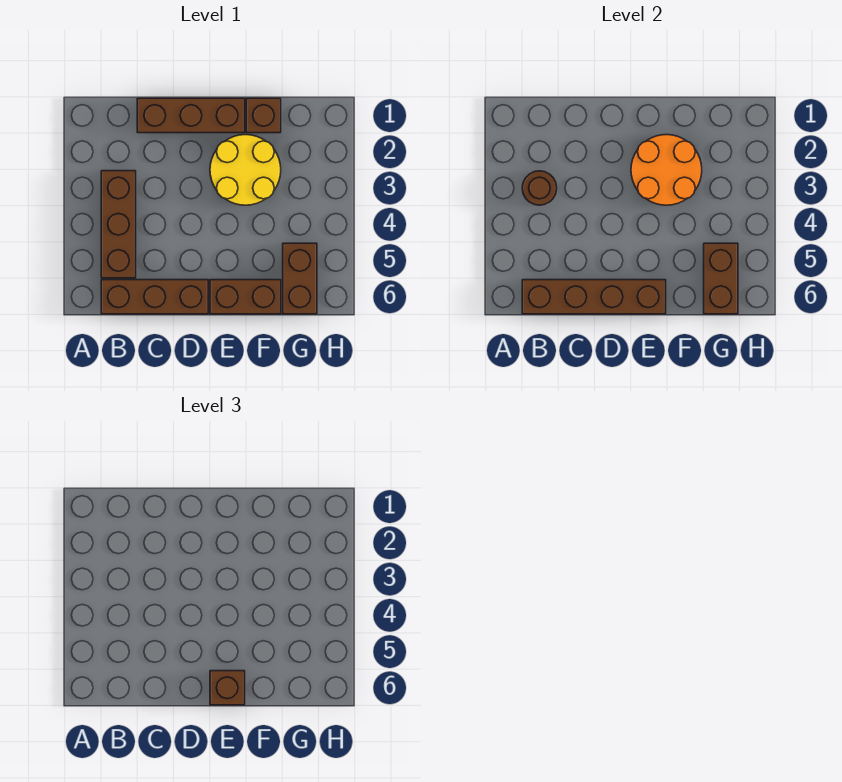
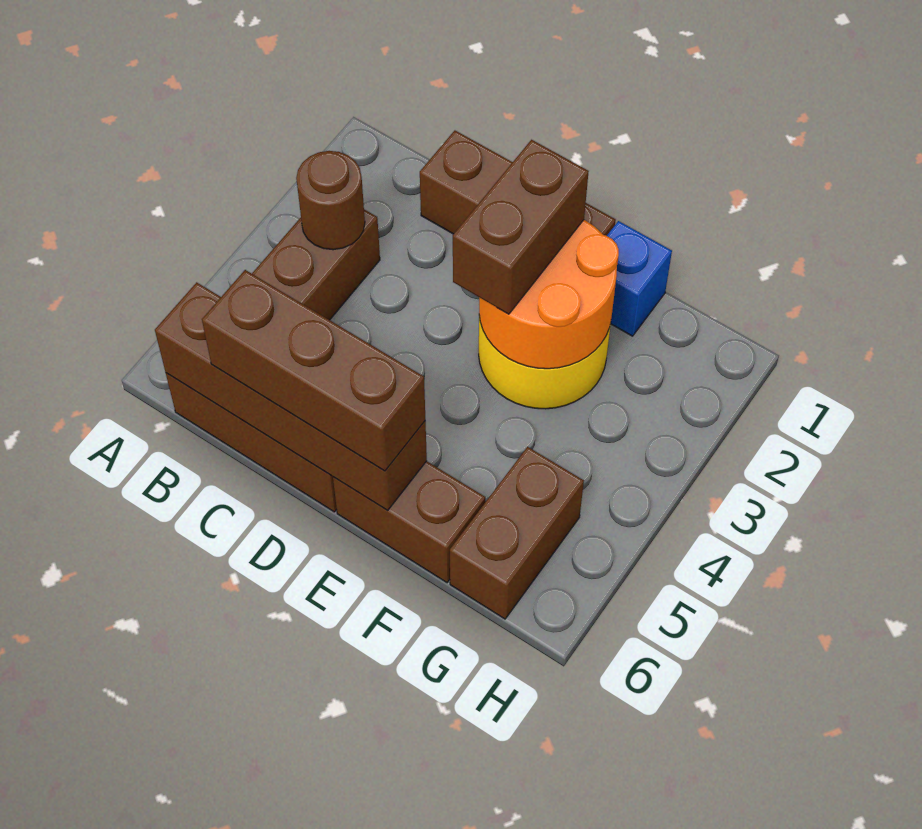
brown 1x1 brick [210,671,245,705] -> brown 1x3 brick [202,270,425,471]
brown 1x1 brick [246,98,281,133] -> blue 1x1 brick [607,221,672,336]
brown 1x2 brick [704,243,738,314] -> brown 1x2 brick moved to [453,140,589,314]

